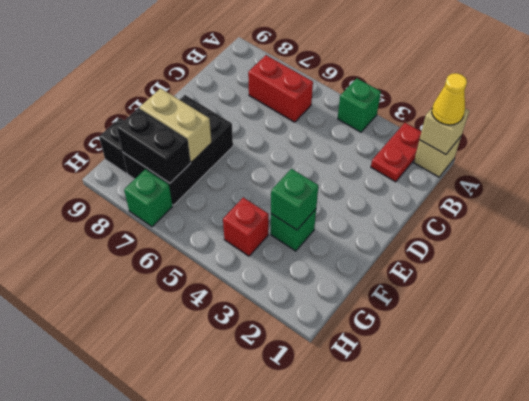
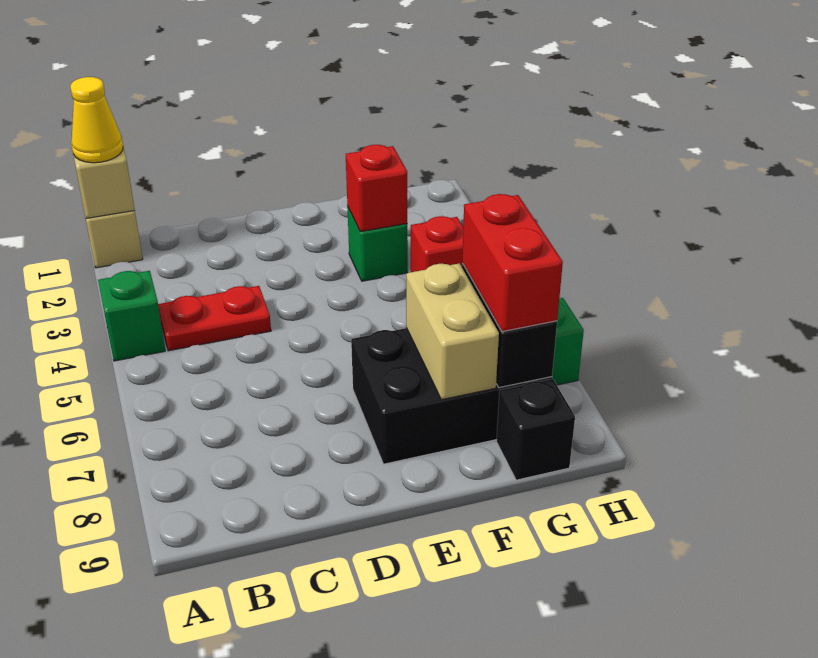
red 1x2 plate [371,123,421,182] -> red 1x2 plate moved to [158,286,271,351]
red 1x2 brick [248,55,313,122] -> red 1x2 brick moved to [462,194,563,332]
green 1x1 brick [271,169,318,230] -> red 1x1 brick [346,145,407,232]

